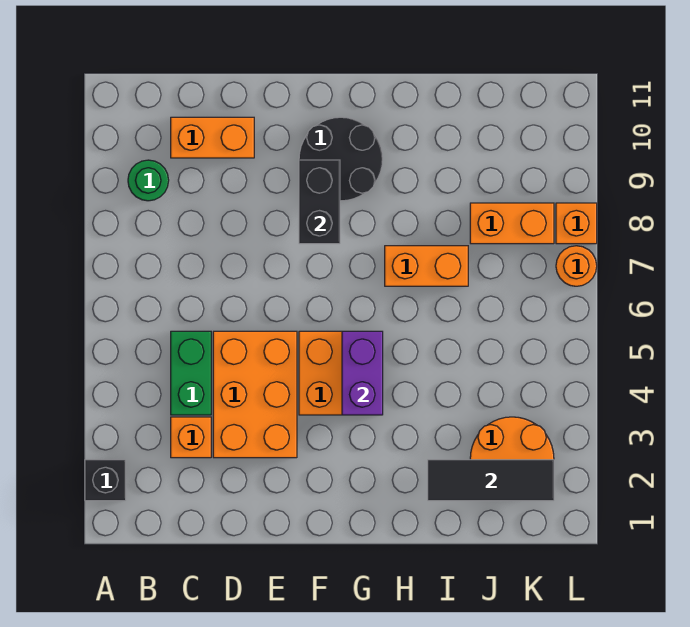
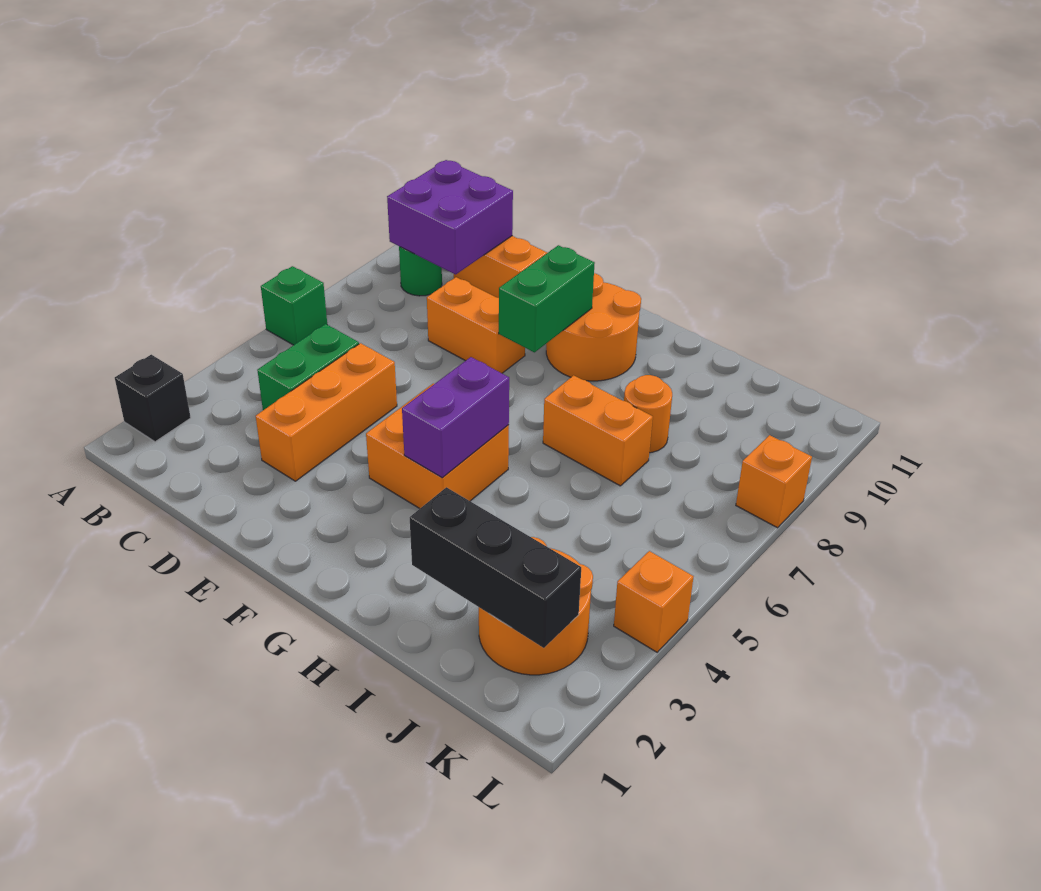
none -> green 1x1 brick [261,266,327,345]
none -> purple 2x2 brick [387,160,513,274]
orange 1x1 brick [171,417,211,458] -> orange 1x1 brick moved to [614,551,694,652]
orange 2x3 brick [213,331,297,458] -> orange 1x3 brick [256,343,397,481]
black 1x2 brick [299,160,340,244] -> green 1x2 brick [499,245,595,352]
black 2x2 round brick [299,117,383,201] -> orange 2x2 round brick [546,273,641,381]
black 1x3 tile [428,460,554,501] -> black 1x3 brick [410,487,581,648]
orange 1x2 brick [470,203,554,244] -> orange 1x2 brick moved to [427,277,525,373]
orange 1x1 round brick [556,246,597,286] -> orange 1x1 round brick moved to [624,375,672,453]

